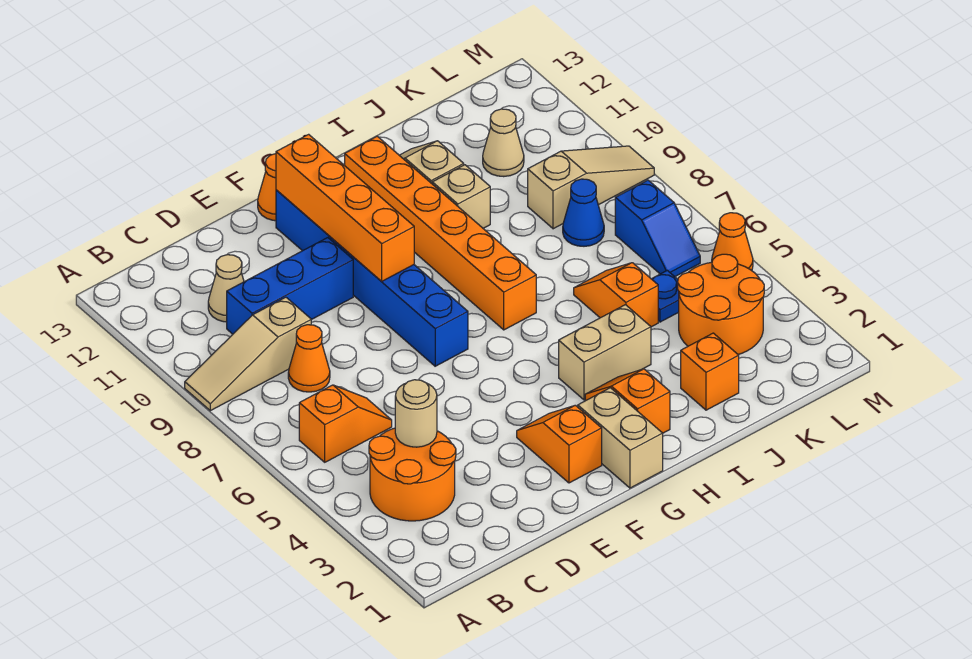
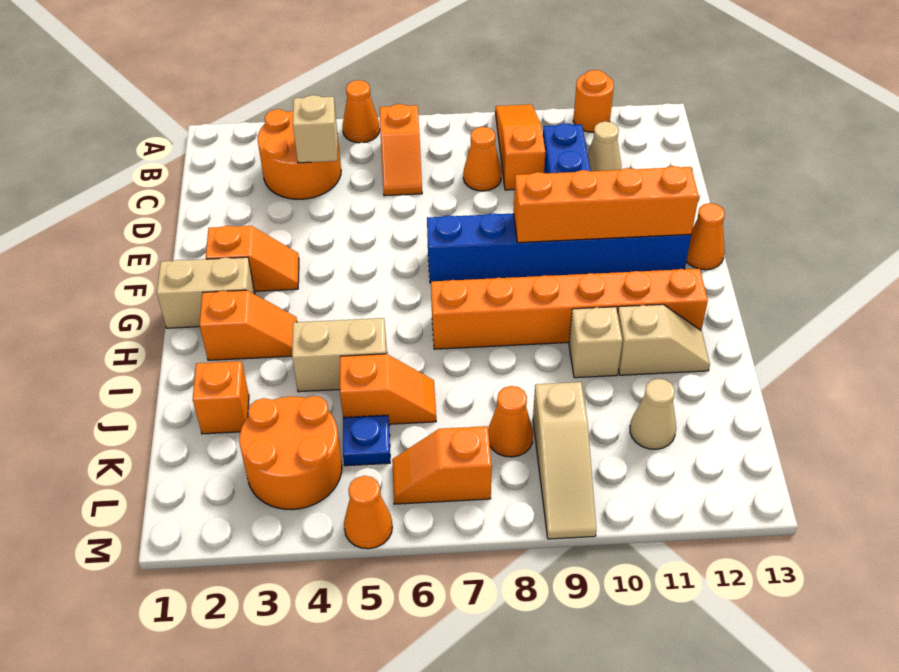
none -> orange 1x1 cone [342,80,380,143]
tan 1x3 slope [185,297,311,411] -> orange 1x3 slope [495,104,545,190]
none -> orange 1x1 round brick [573,70,614,132]
tan 1x1 round brick [395,380,437,447] -> tan 1x1 brick [293,95,338,163]
tan 1x2 brick [559,305,651,400] -> tan 1x2 brick turned to [292,318,387,392]
blue 1x1 cone [563,179,604,246] -> orange 1x1 cone [488,386,533,457]
blue 1x2 slope [615,180,700,277] -> orange 1x2 slope [392,426,492,504]

